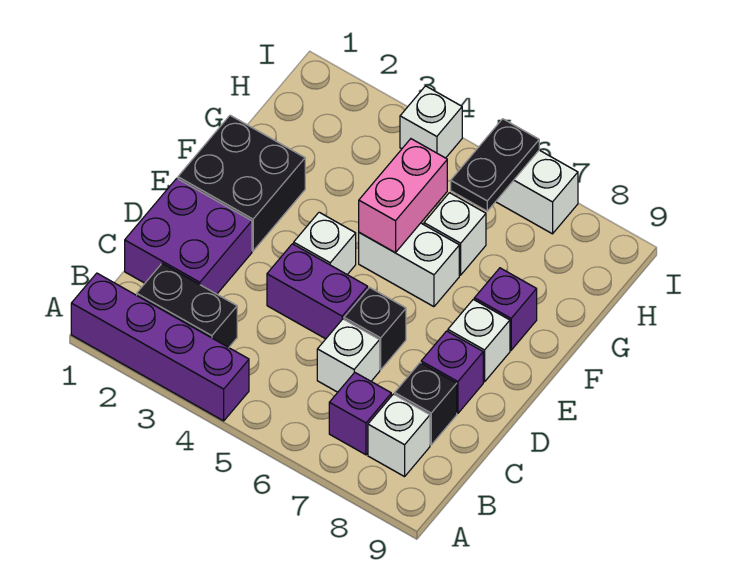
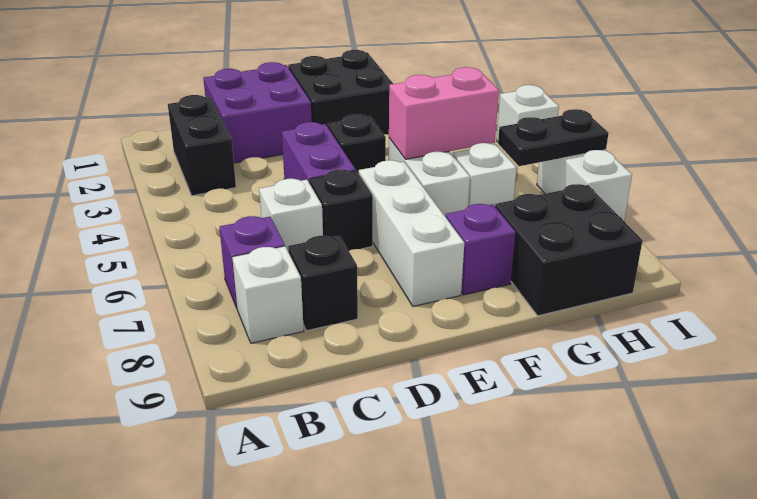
purple 1x4 brick [71,273,249,421] -> none
purple 1x1 brick [421,331,483,413] -> none
white 1x1 brick [294,212,356,275] -> black 1x1 brick [328,114,386,173]
white 1x1 brick [448,299,510,382] -> white 1x3 brick [359,160,464,306]
none -> black 2x2 brick [495,184,643,316]

